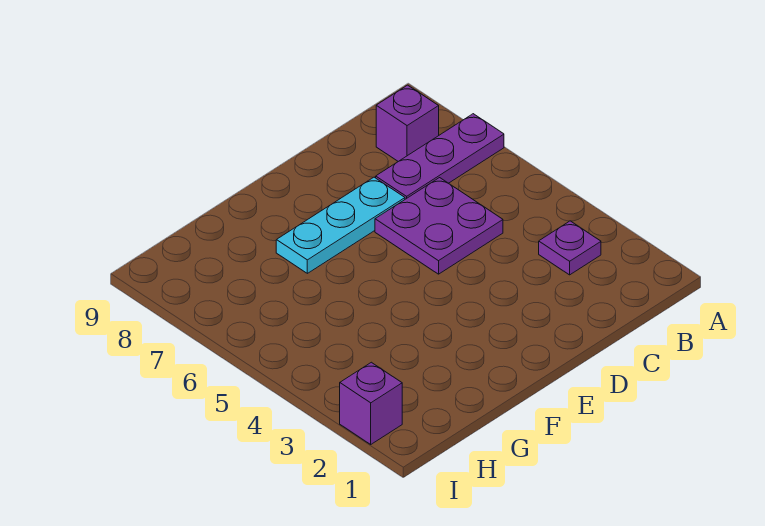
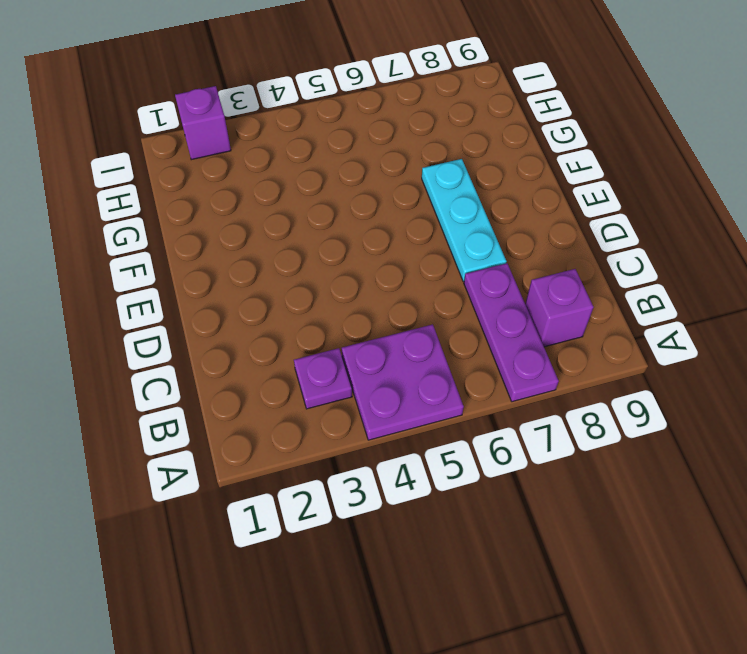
purple 2x2 plate [375,178,503,274] -> purple 2x2 plate moved to [342,324,464,440]

